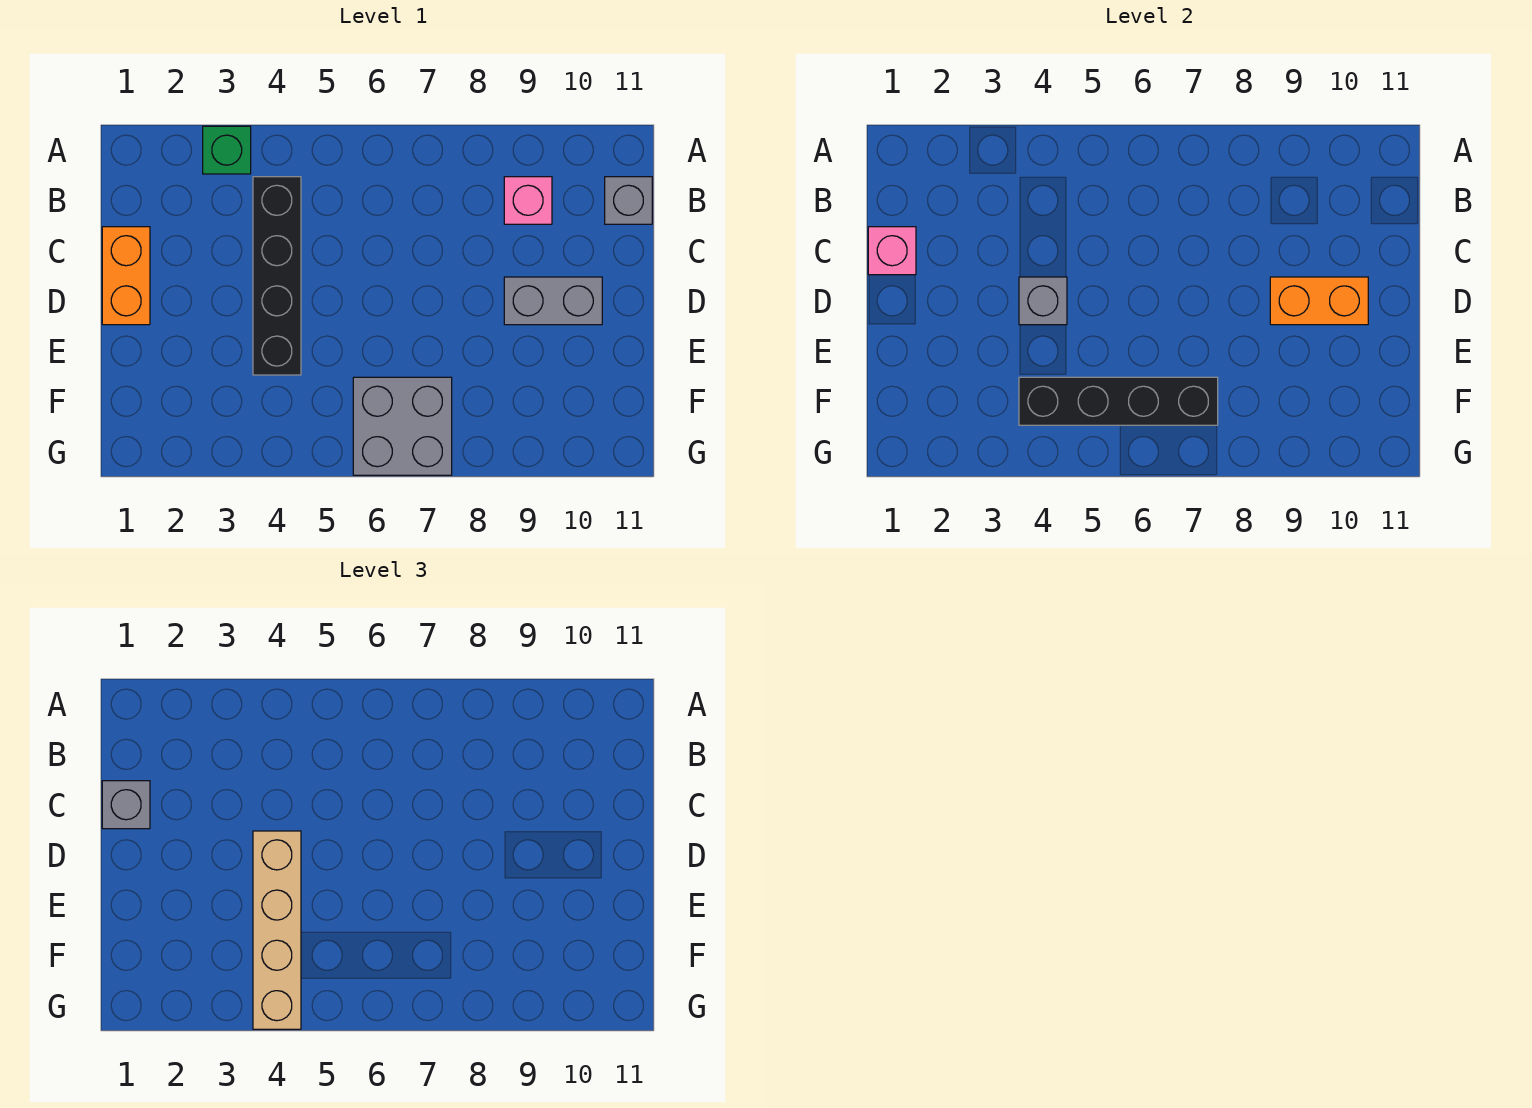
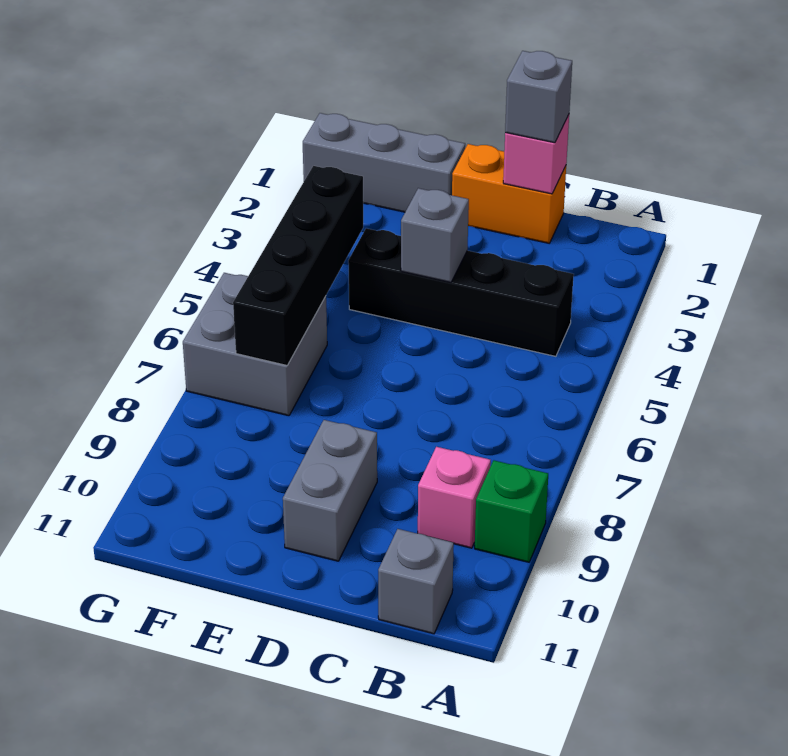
green 1x1 brick [203,126,251,174] -> green 1x1 brick moved to [475,460,548,562]
tan 1x4 brick [253,831,301,1029] -> none
orange 1x2 brick [1270,277,1368,325] -> none
none -> grey 1x3 brick [303,113,465,212]

